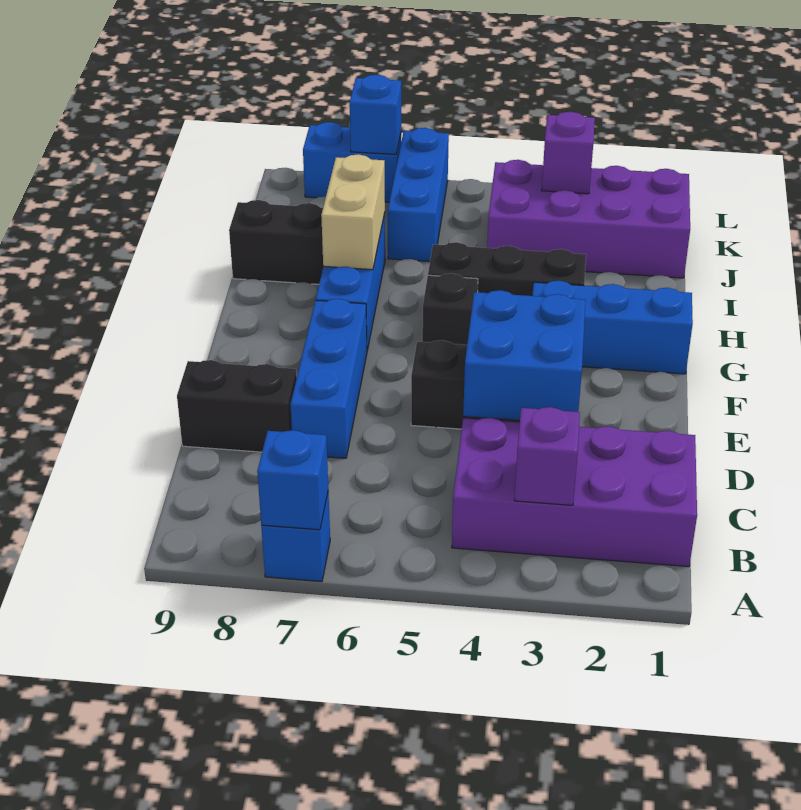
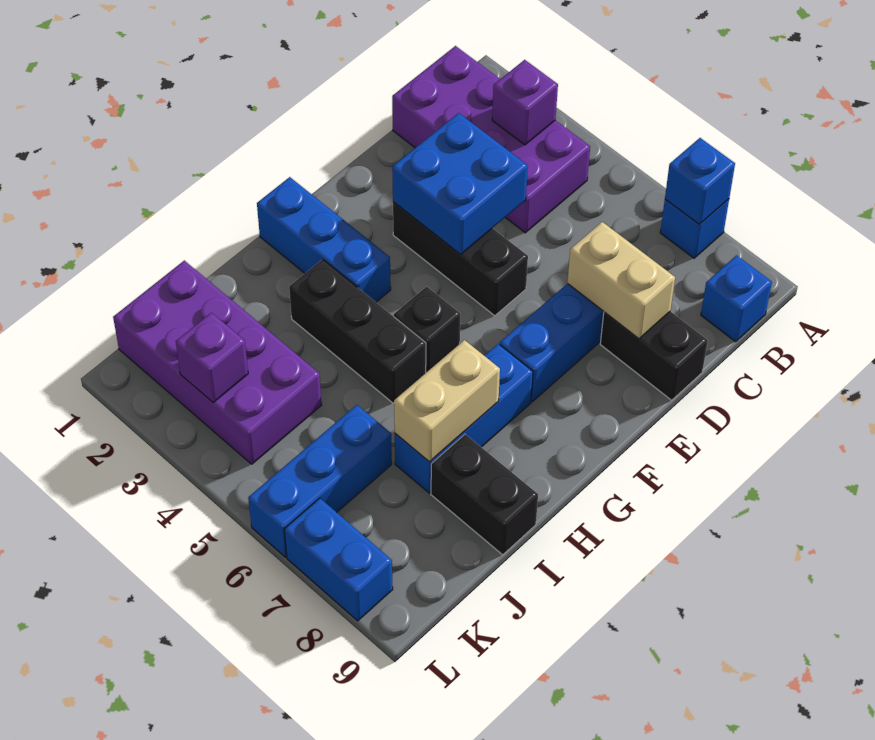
none -> tan 1x2 brick [567,222,675,339]
blue 1x1 brick [350,75,401,155] -> blue 1x1 brick moved to [701,255,772,342]

